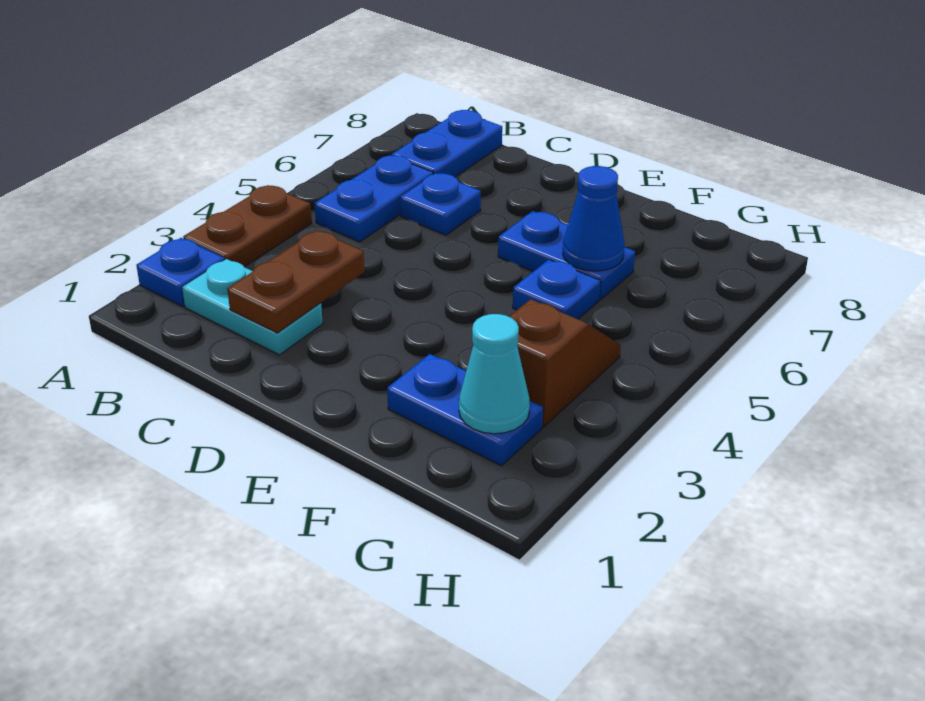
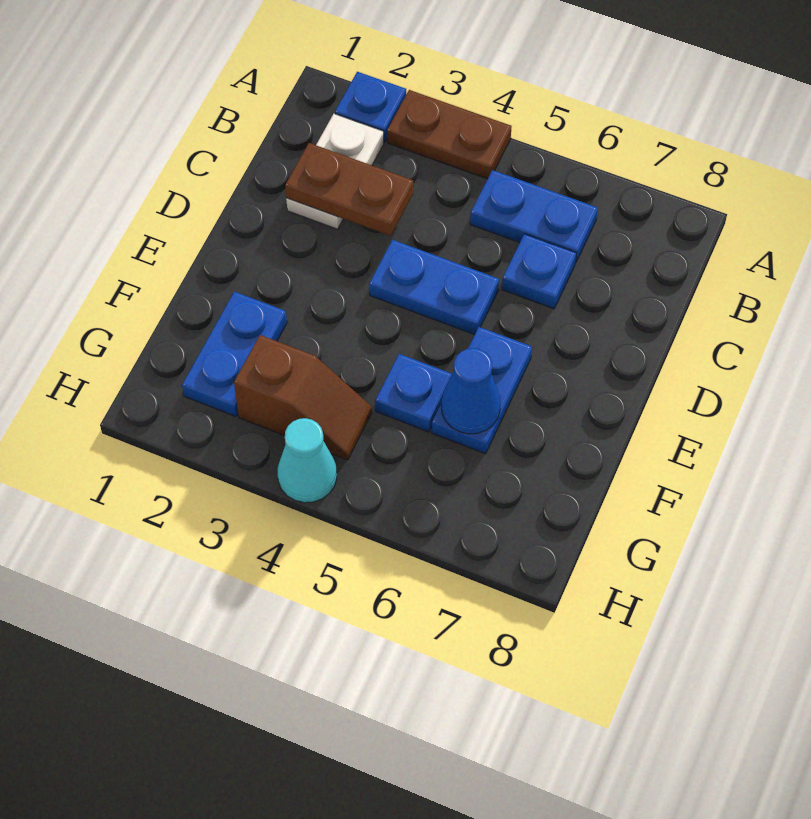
cyan 1x2 plate [182,259,323,355] -> white 1x2 plate [286,114,384,229]
blue 1x2 plate [392,110,502,177] -> blue 1x2 plate moved to [369,240,499,335]
cyan 1x1 cone [459,314,530,434] -> cyan 1x1 cone moved to [277,418,337,503]

